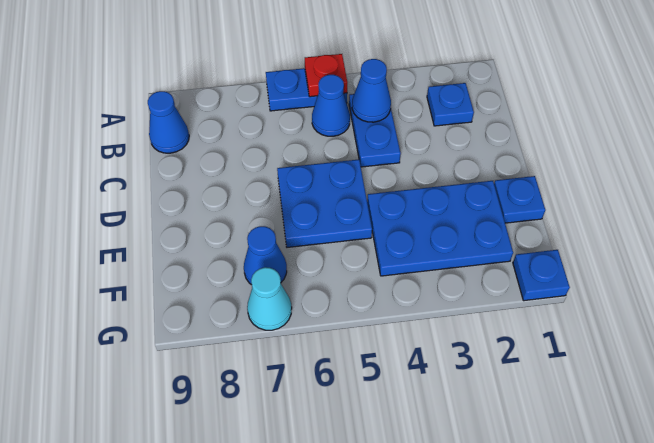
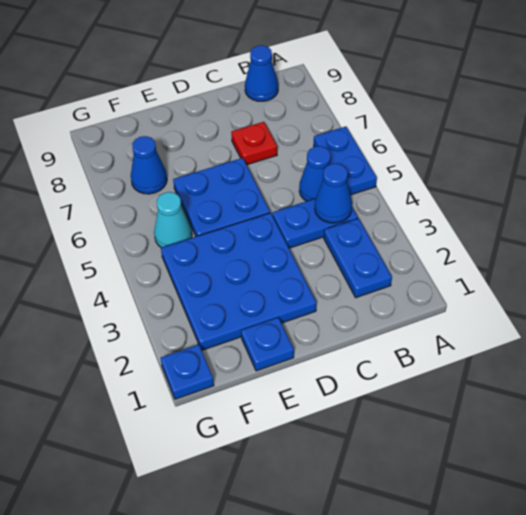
red 1x1 plate [305,54,347,97] -> red 1x1 plate moved to [231,122,277,165]
blue 1x1 plate [427,83,474,126] -> blue 1x2 plate [324,218,392,298]
blue 2x3 plate [367,181,513,276] -> blue 3x3 plate [161,213,317,350]
cyan 1x1 cone [247,267,292,330] -> cyan 1x1 cone moved to [154,192,192,248]

